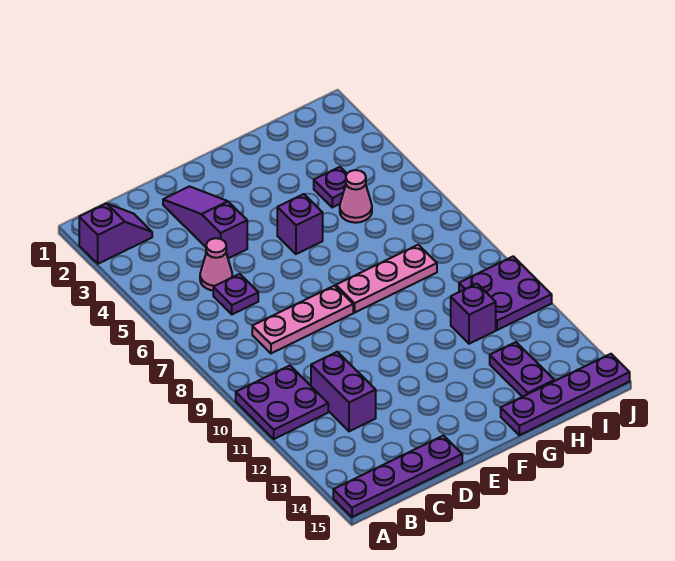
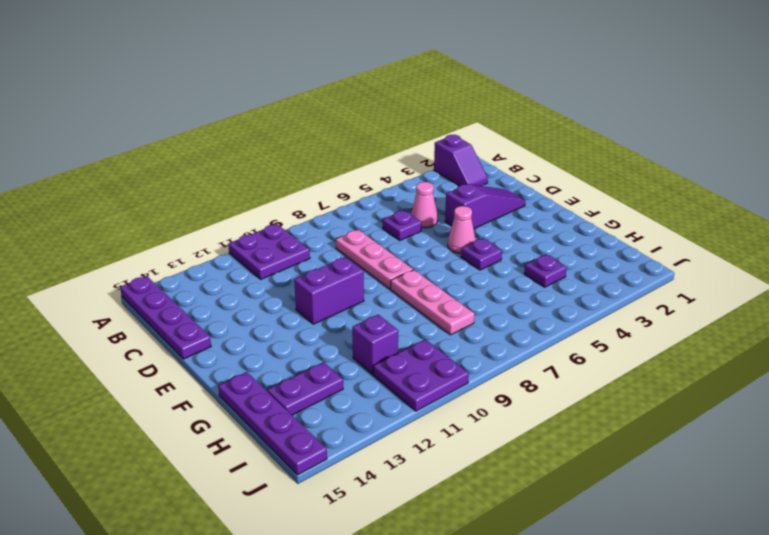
purple 1x2 brick [311,352,376,431] -> purple 1x2 brick moved to [294,257,364,324]
purple 1x1 brick [277,194,323,254] -> purple 1x1 plate [461,238,502,270]
pink 1x1 cone [340,170,372,223] -> pink 1x1 cone moved to [448,206,476,253]

